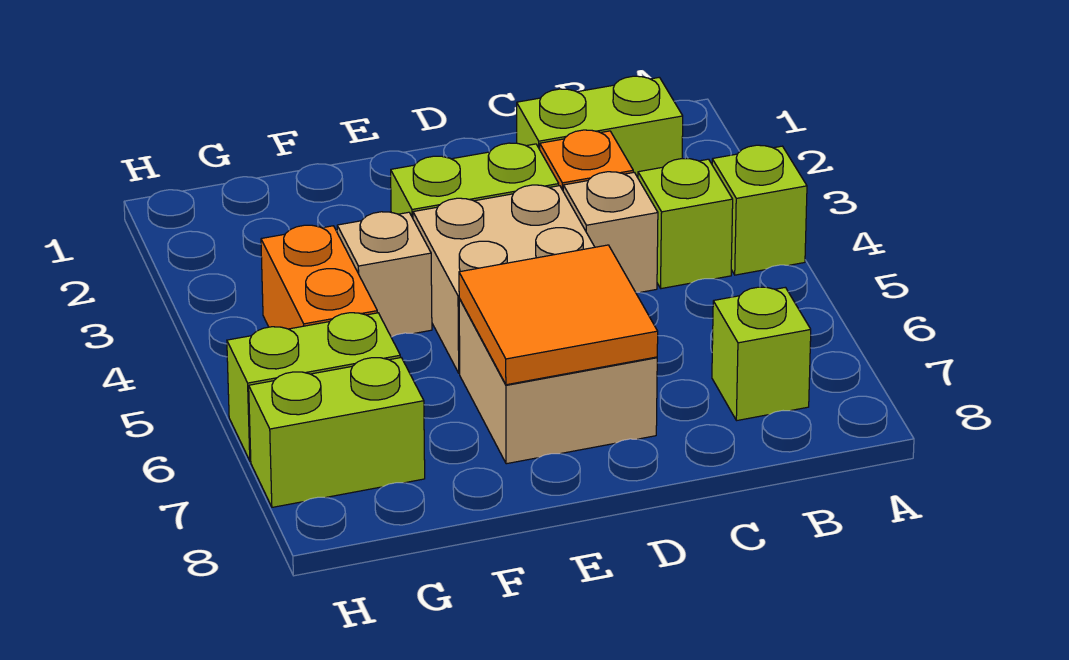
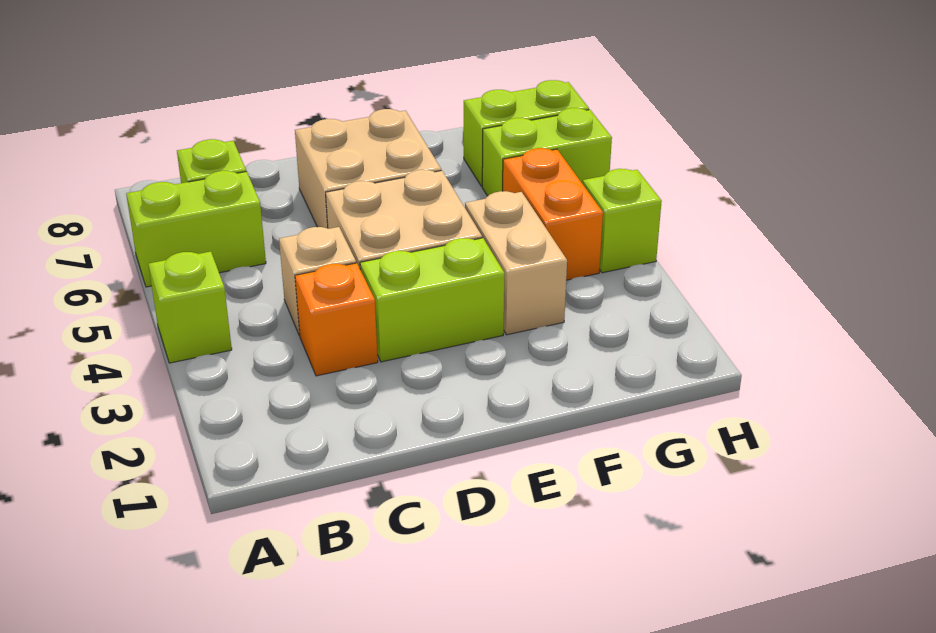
lime 1x2 brick [517,76,683,178] -> lime 1x2 brick moved to [126,171,266,287]
lime 1x1 brick [638,159,733,289] -> lime 1x1 brick moved to [583,169,662,273]
orange 2x2 tile [459,245,658,385] -> none
tan 1x1 brick [337,212,432,337] -> tan 1x2 brick [465,191,567,335]

